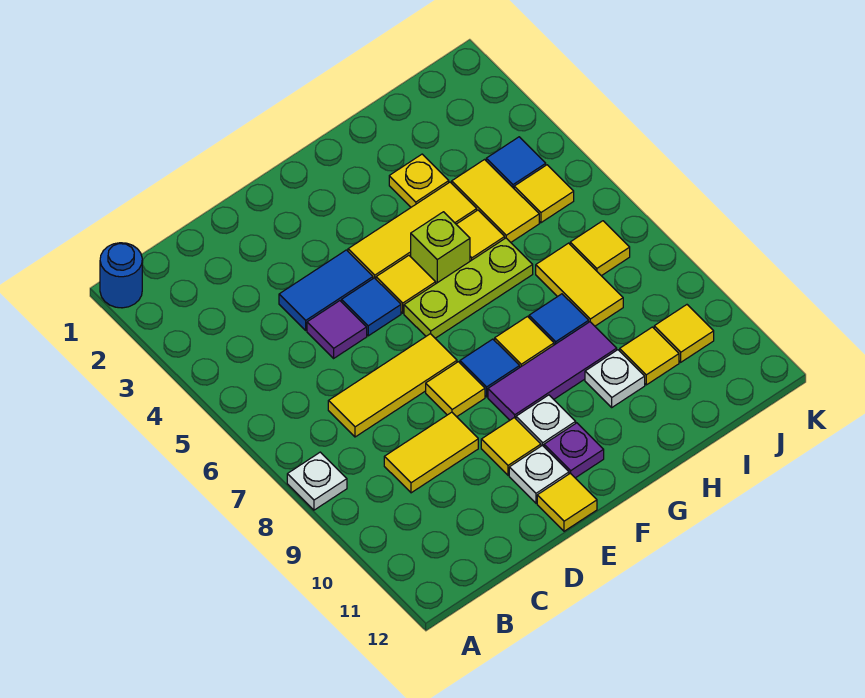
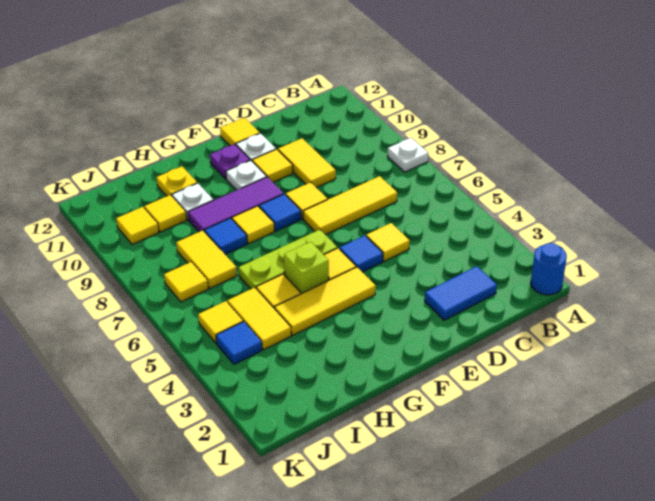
yellow 1x2 tile [384,412,478,493] -> yellow 1x2 tile turned to [278,138,336,188]
blue 1x2 tile [279,250,373,330] -> blue 1x2 tile moved to [425,266,497,320]
purple 1x1 tile [307,301,367,358] -> yellow 1x1 tile [366,223,410,261]
yellow 1x1 plate [389,154,449,207] -> yellow 1x1 plate moved to [157,166,197,196]

